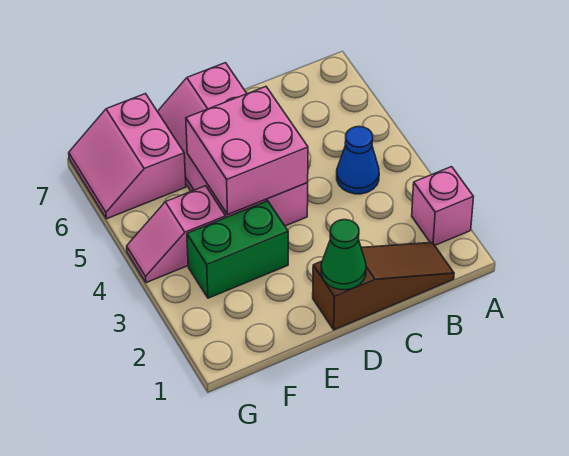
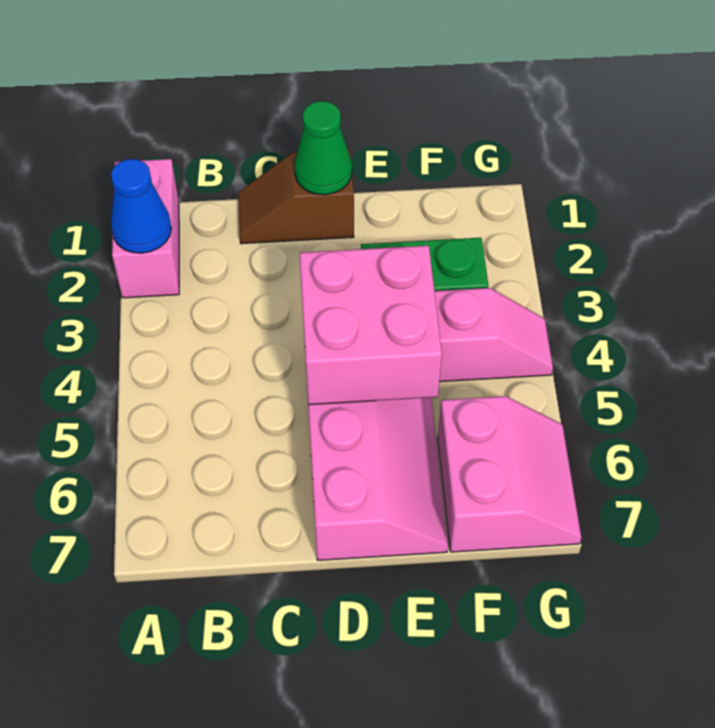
pink 1x1 brick [412,167,473,245] -> pink 1x2 brick [112,159,179,298]
brown 1x3 slope [313,243,454,330] -> brown 1x2 slope [238,150,354,244]
blue 1x1 cone [337,126,379,194] -> blue 1x1 cone moved to [111,159,171,253]

